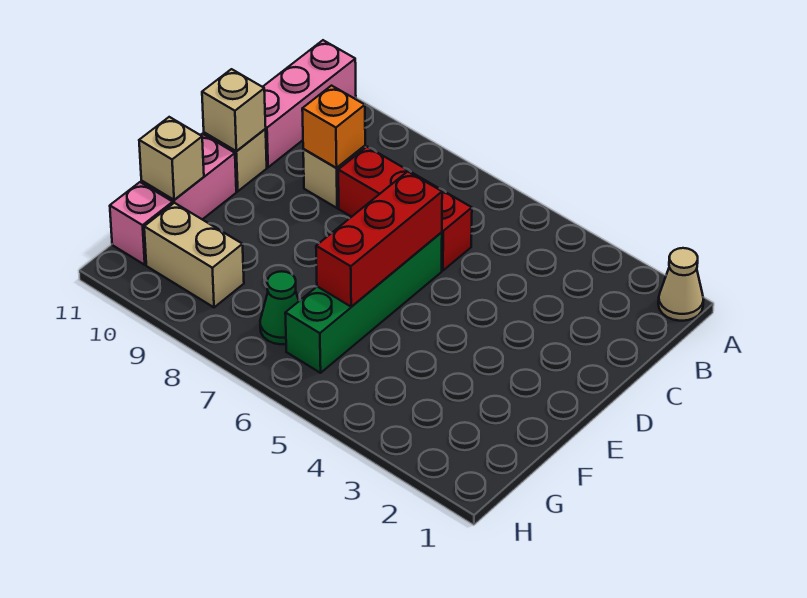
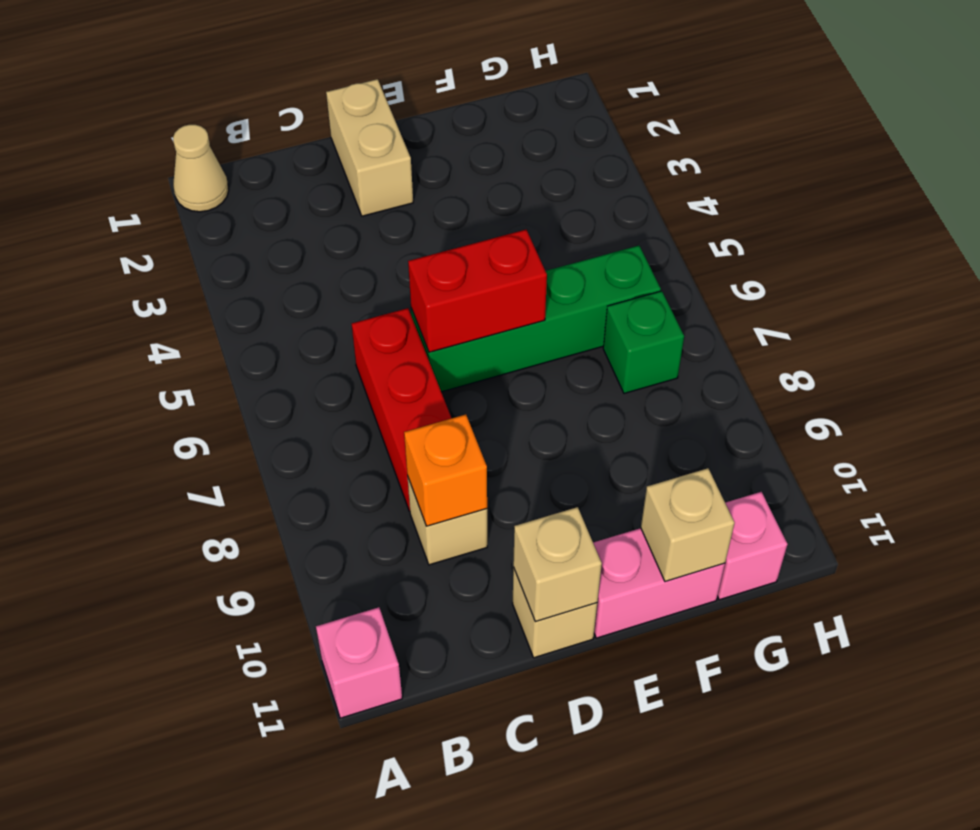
pink 1x3 brick [263,40,356,167] -> pink 1x1 brick [316,607,402,718]
red 1x3 brick [316,171,442,307] -> red 1x2 brick [408,230,547,352]
green 1x1 cone [260,271,299,344] -> green 1x1 brick [603,291,684,393]
tan 1x2 brick [144,203,244,307] -> tan 1x2 brick moved to [326,79,413,216]

